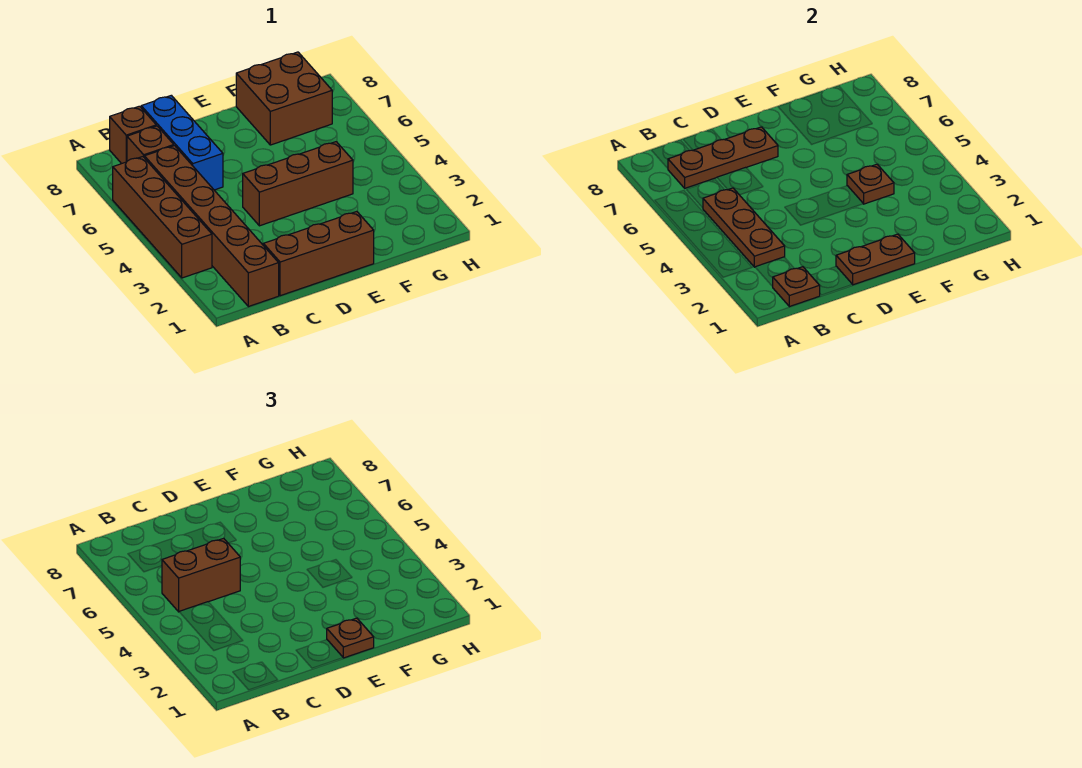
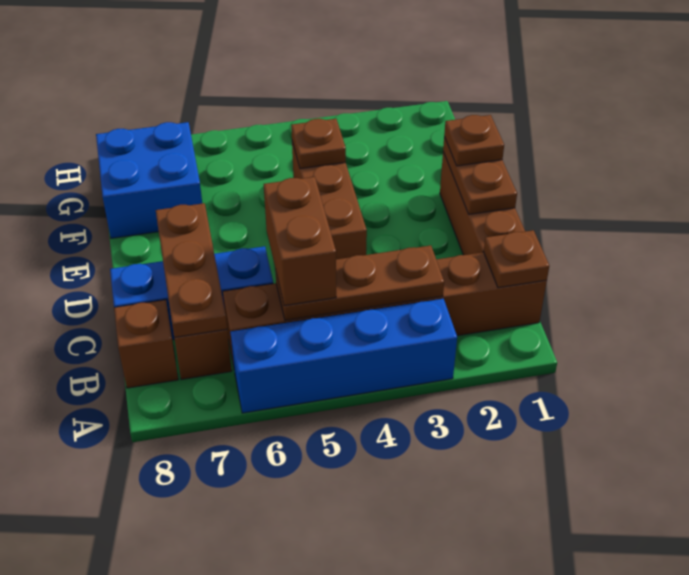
brown 1x4 brick [113,157,212,278] -> blue 1x4 brick [230,299,457,413]
brown 2x2 brick [236,52,332,145] -> blue 2x2 brick [96,122,202,238]

